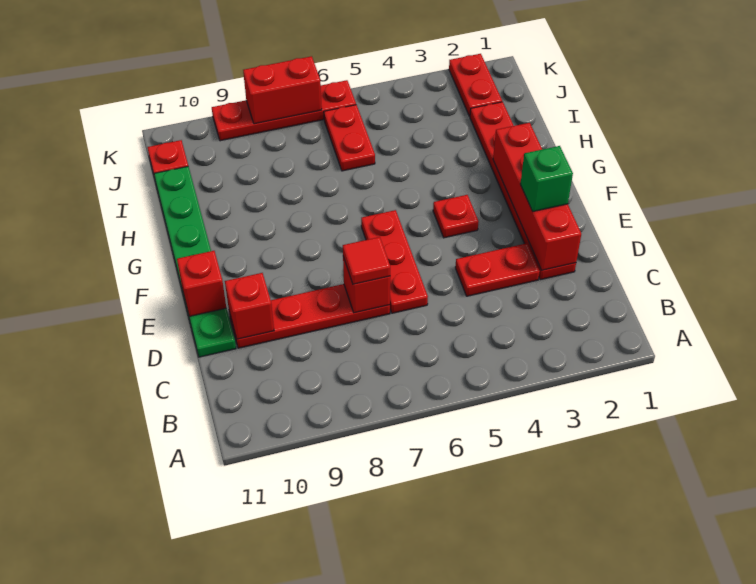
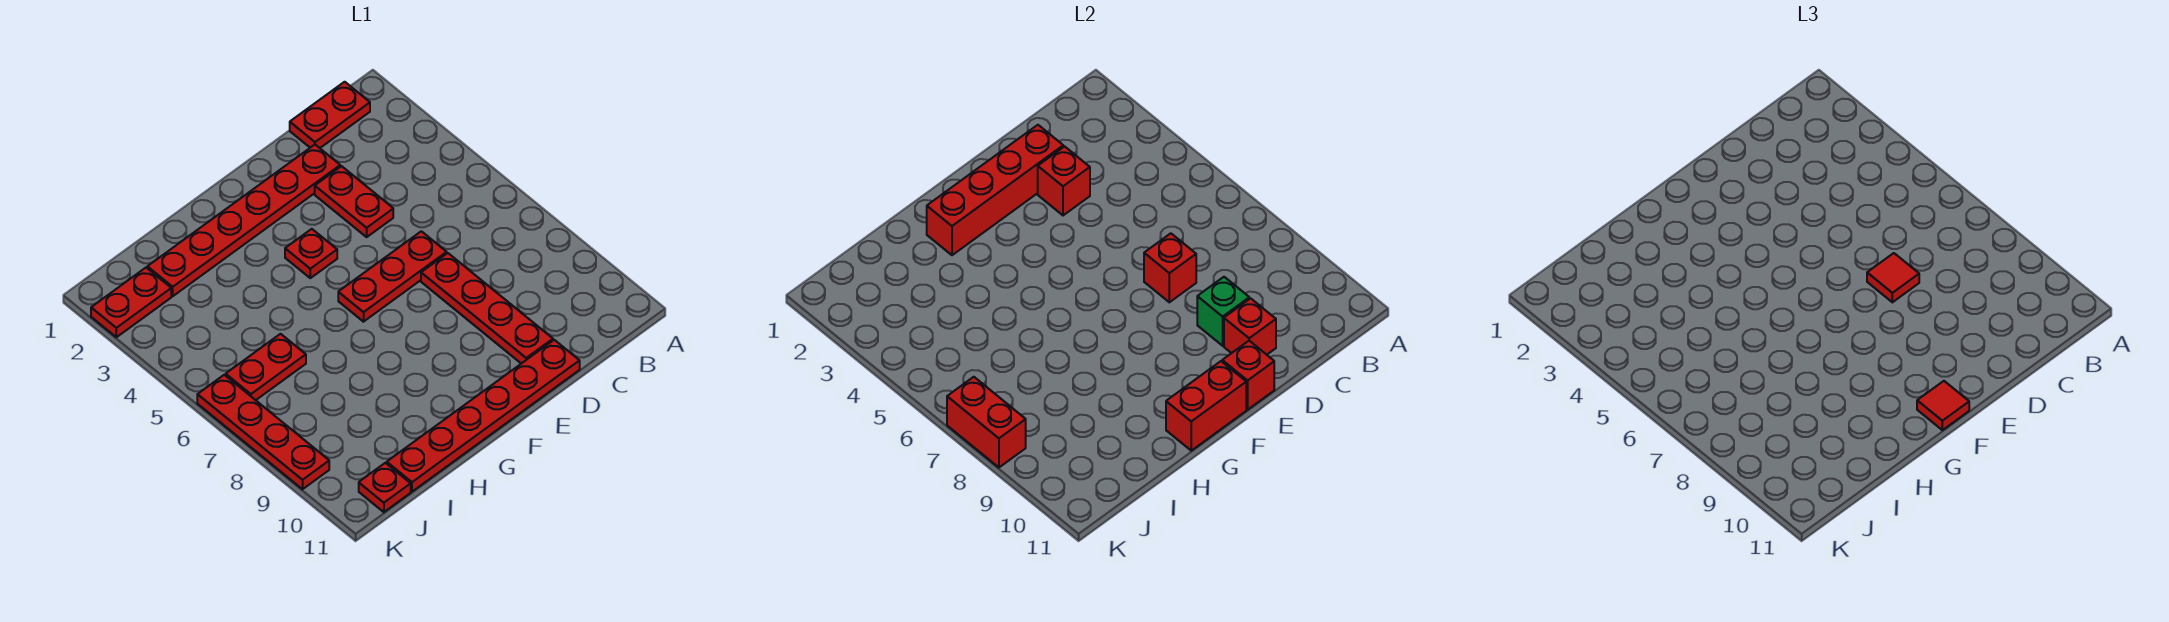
none -> red 1x2 plate [290,82,370,148]
none -> red 1x1 brick [1038,146,1090,215]
green 1x6 plate [154,166,236,357] -> red 1x6 plate [387,340,580,492]
green 1x1 brick [520,146,573,211] -> green 1x1 brick moved to [1197,277,1249,346]
none -> red 1x2 brick [1166,361,1246,451]
none -> red 1x1 tile [1917,381,1969,430]

